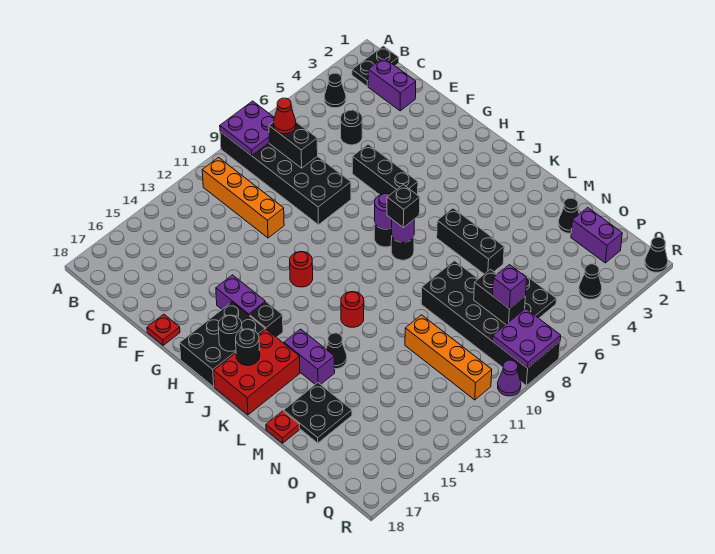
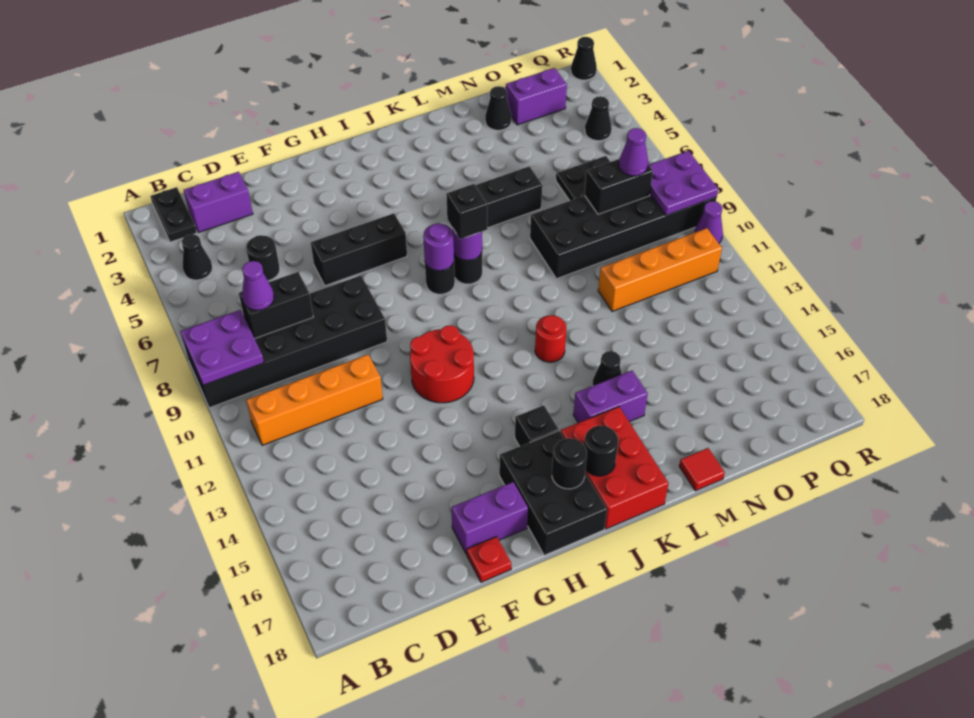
red 1x1 cone [274,98,296,134] -> purple 1x1 cone [242,261,274,310]
purple 1x2 brick [216,275,265,316] -> purple 1x2 brick moved to [451,482,528,554]
red 1x1 round brick [290,252,313,287] -> red 2x2 round brick [410,325,474,403]
black 2x2 plate [284,383,352,443] -> none
red 1x1 plate [266,411,299,443] -> red 1x1 tile [679,448,725,491]
purple 1x1 brick [492,265,527,308] -> purple 1x1 cone [619,128,648,176]

